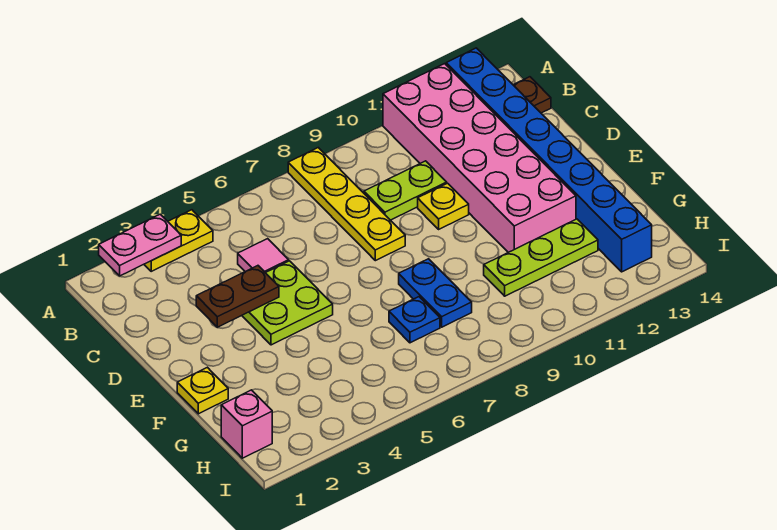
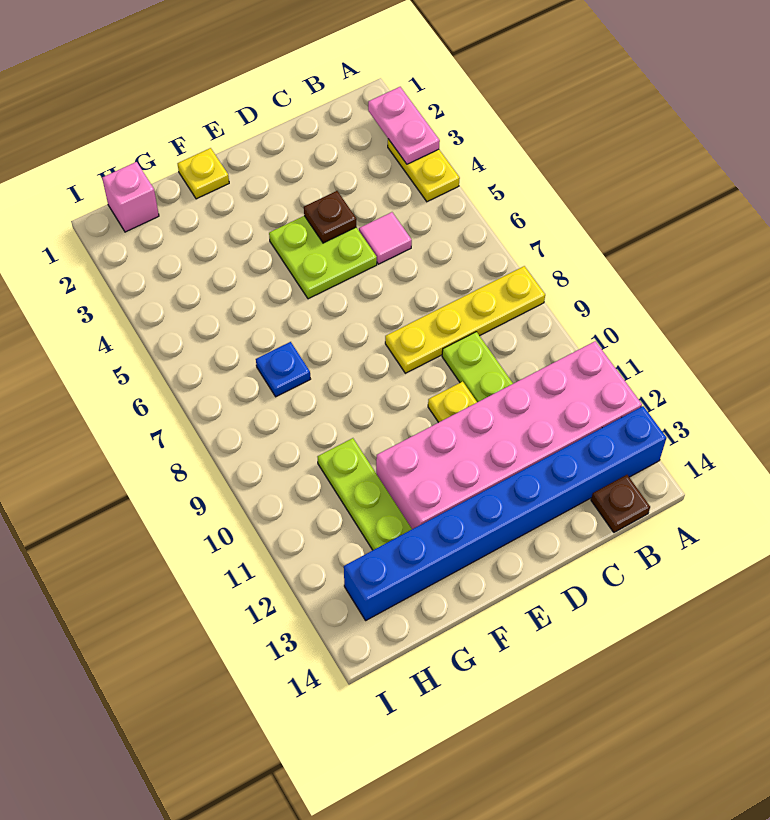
brown 1x2 plate [196,266,279,327] -> brown 1x1 plate [304,191,356,243]
blue 1x2 plate [399,259,472,327] -> none

